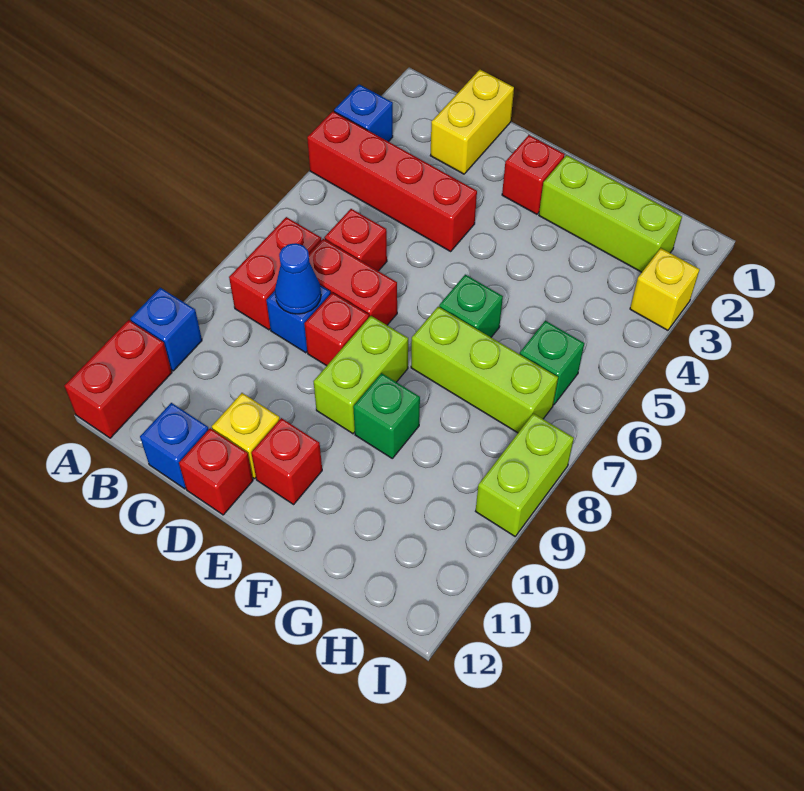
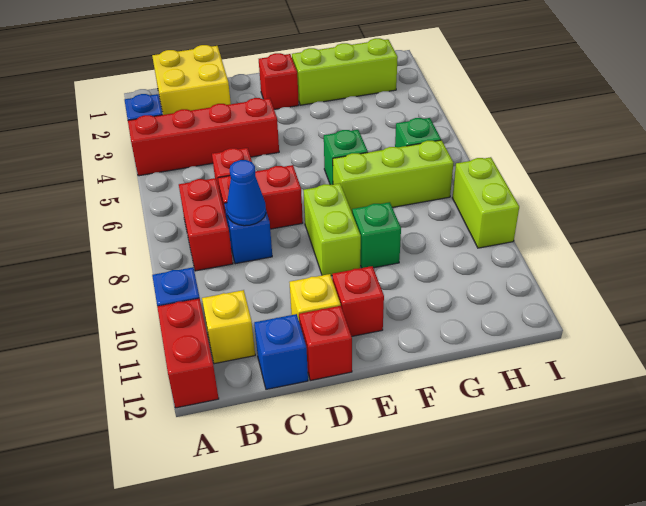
yellow 1x2 brick [430,70,514,174] -> yellow 2x2 brick [152,45,231,115]
red 1x1 brick [304,292,369,366] -> none
yellow 1x1 brick [630,248,700,330] -> yellow 1x1 brick moved to [202,290,255,364]

